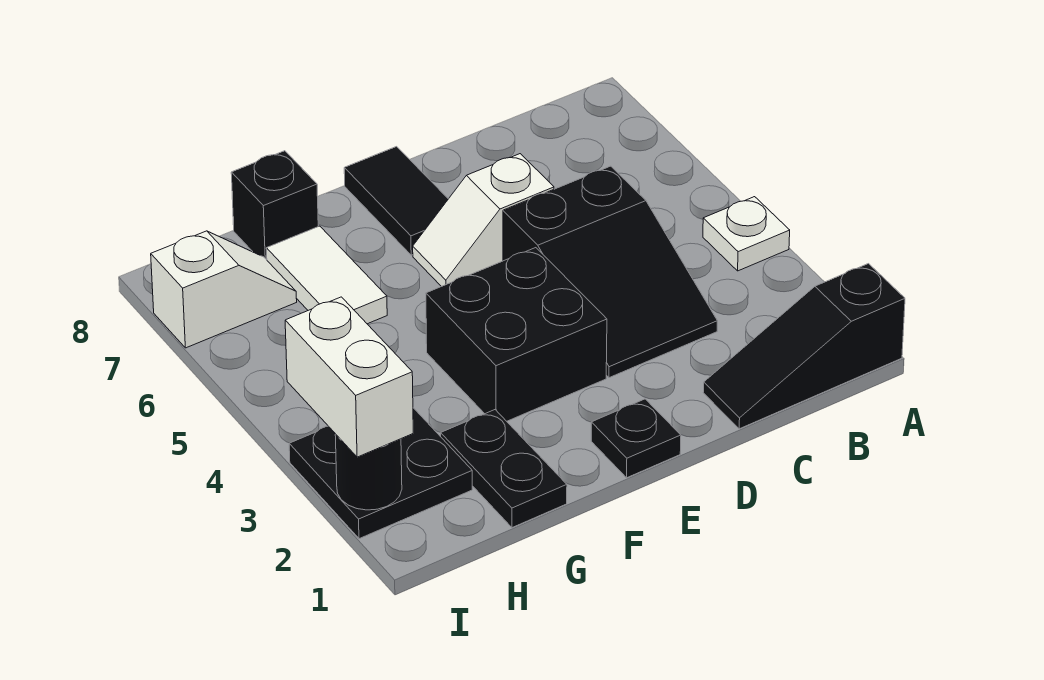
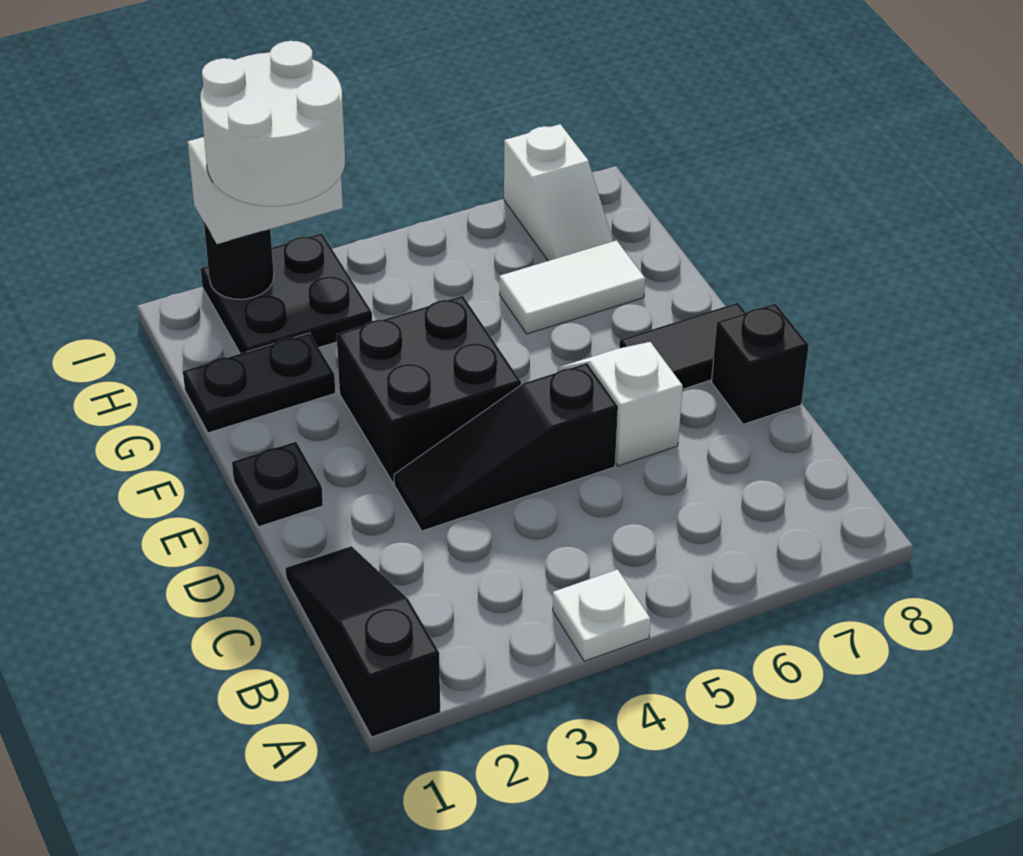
black 2x3 slope [503,166,717,378] -> black 1x3 slope [394,363,618,531]
black 1x1 brick [231,151,318,260] -> black 1x1 brick moved to [712,304,809,424]
none -> white 2x2 round brick [200,41,345,206]

